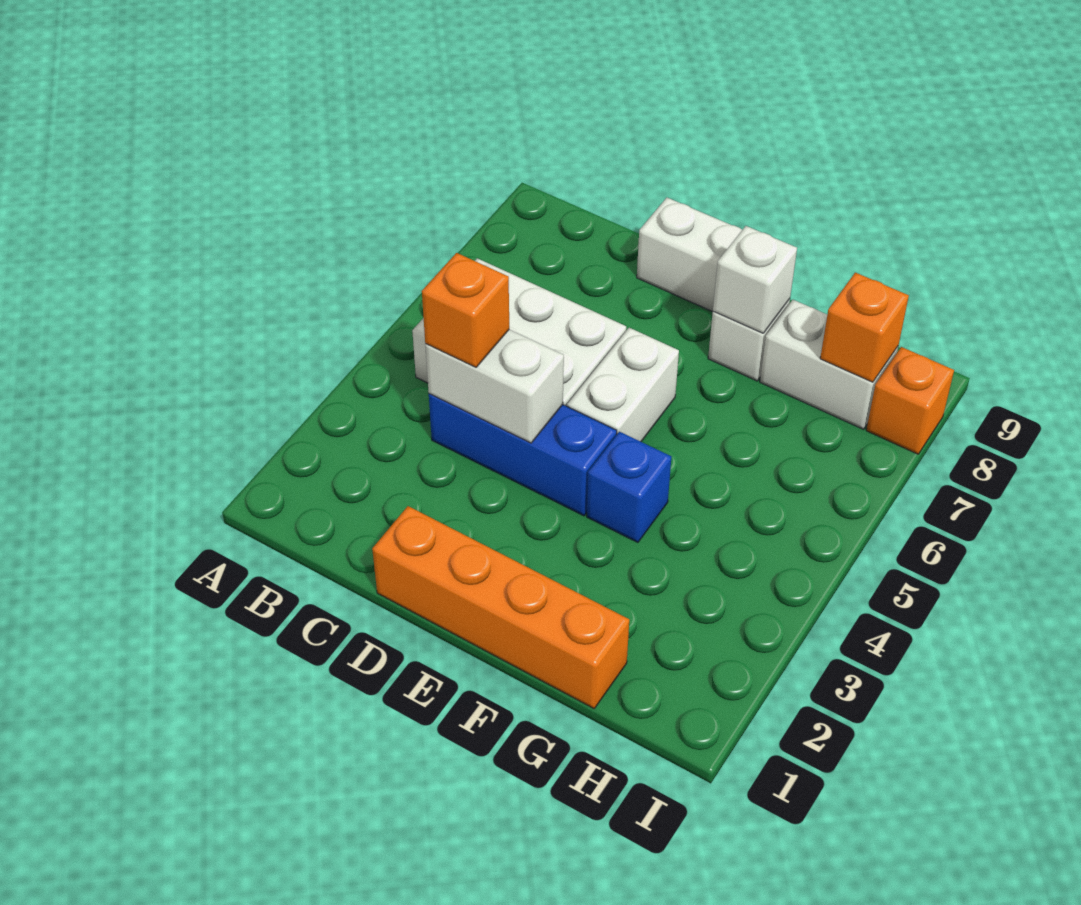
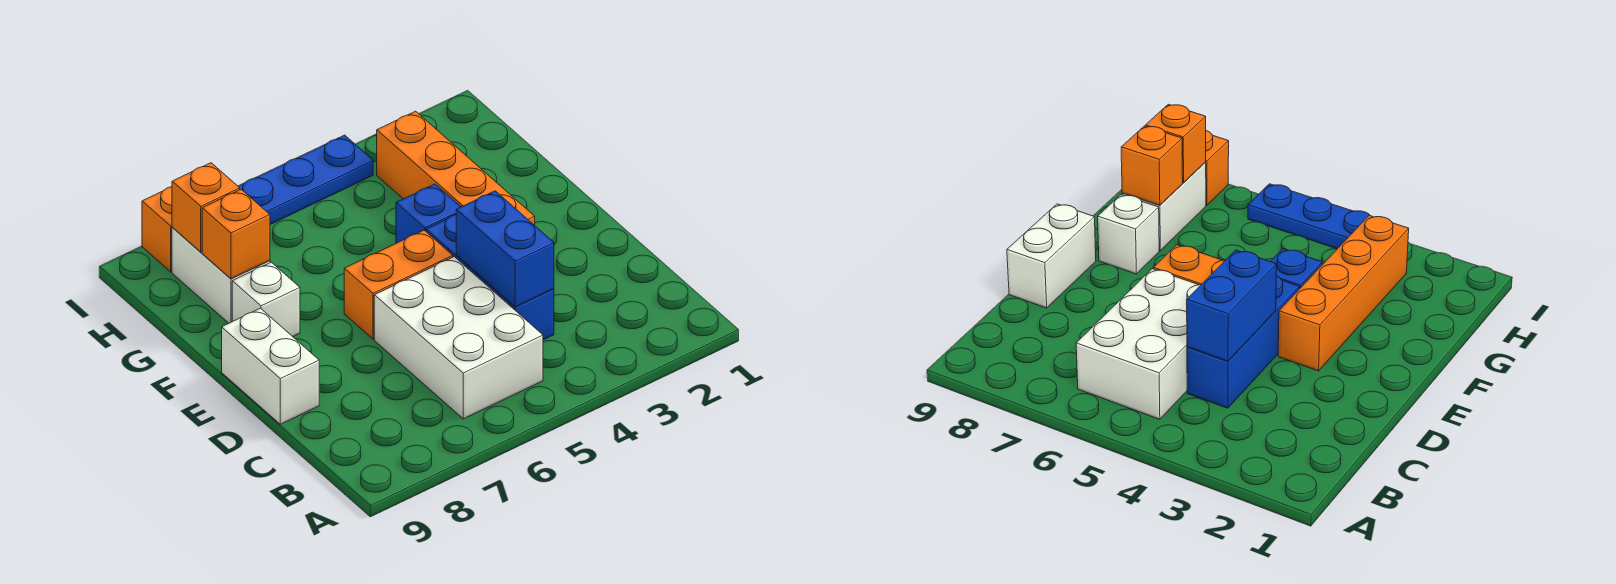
white 1x2 brick [425,330,564,443] -> blue 1x2 brick [456,191,554,307]
orange 1x1 brick [422,253,509,367] -> orange 1x1 brick moved to [202,189,270,279]
orange 1x4 brick [372,506,629,708] -> orange 1x4 brick moved to [377,111,535,225]
white 1x2 brick [567,328,679,442] -> orange 1x2 brick [344,230,453,339]
white 1x1 brick [713,226,797,333] -> none
none -> blue 1x3 plate [238,135,373,224]

